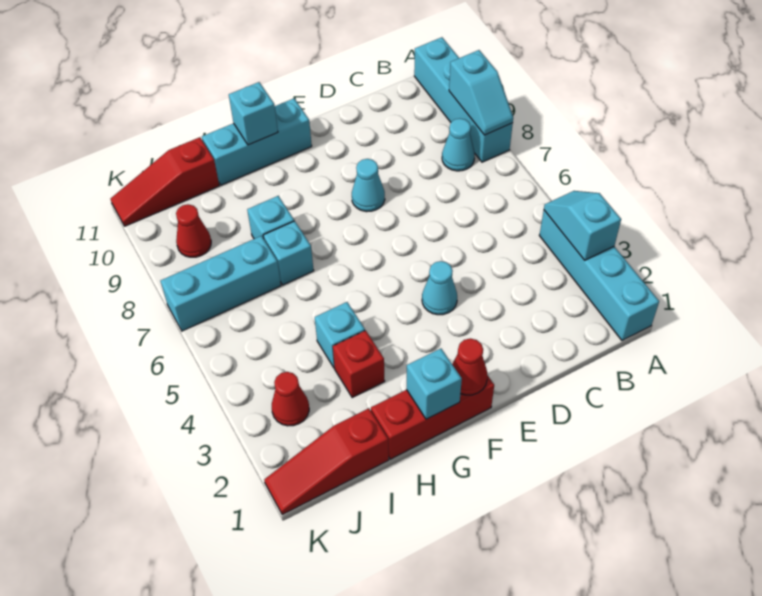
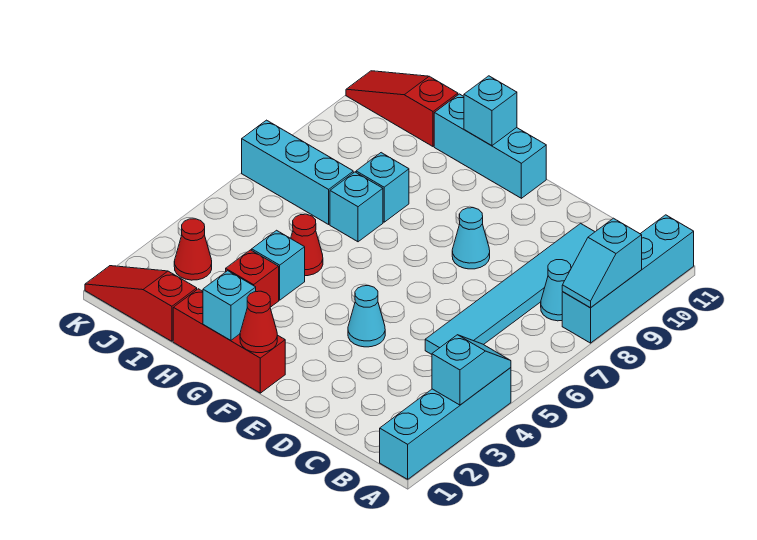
none -> cyan 1x6 tile [425,223,595,354]
red 1x1 cone [176,204,211,257] -> red 1x1 cone moved to [291,214,323,276]

